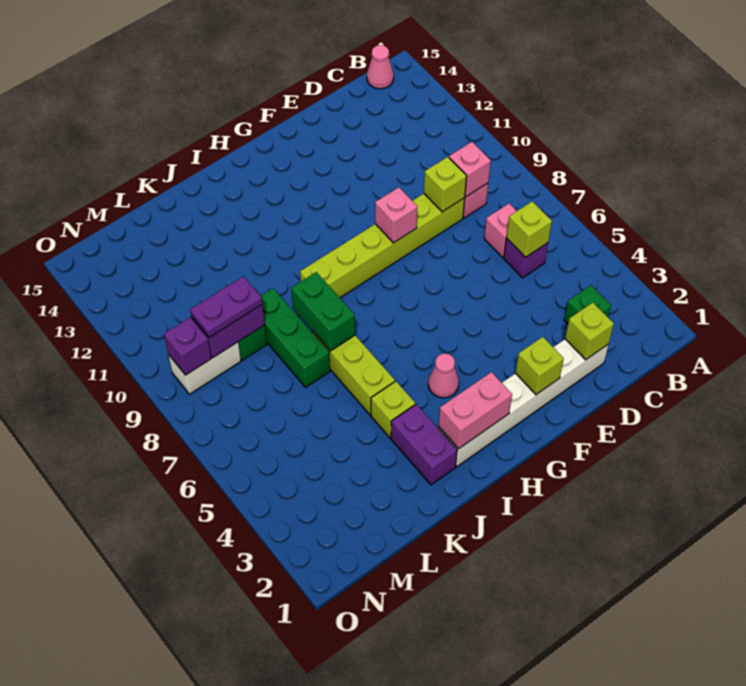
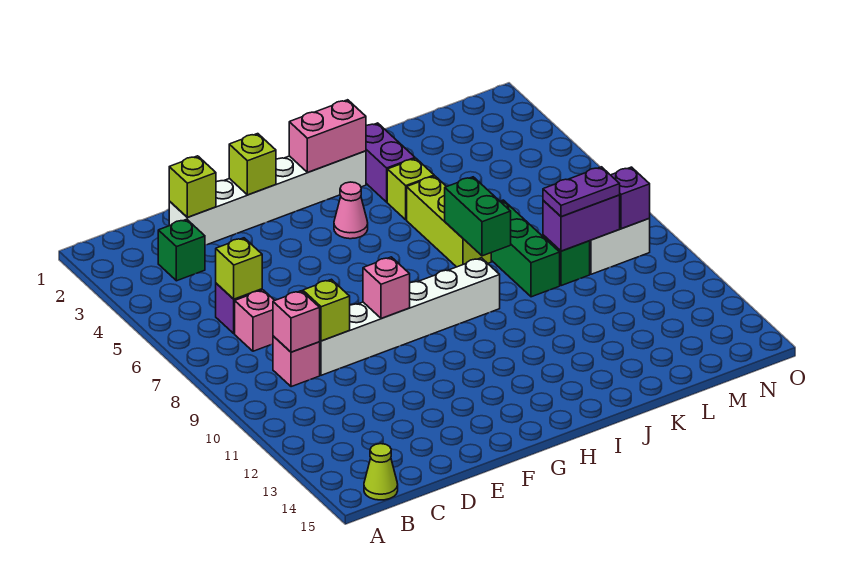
pink 1x1 cone [367,45,394,89] -> lime 1x1 cone [364,444,398,500]
lime 1x6 brick [300,194,465,298] -> white 1x6 brick [320,258,500,375]

